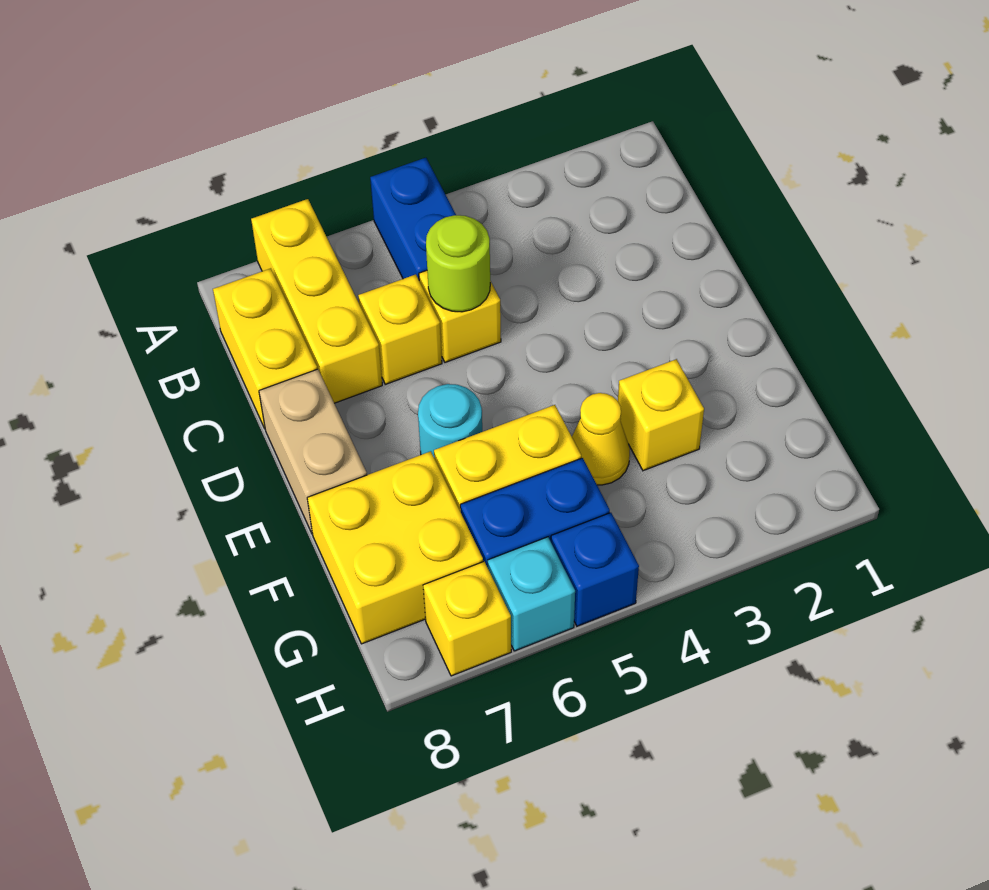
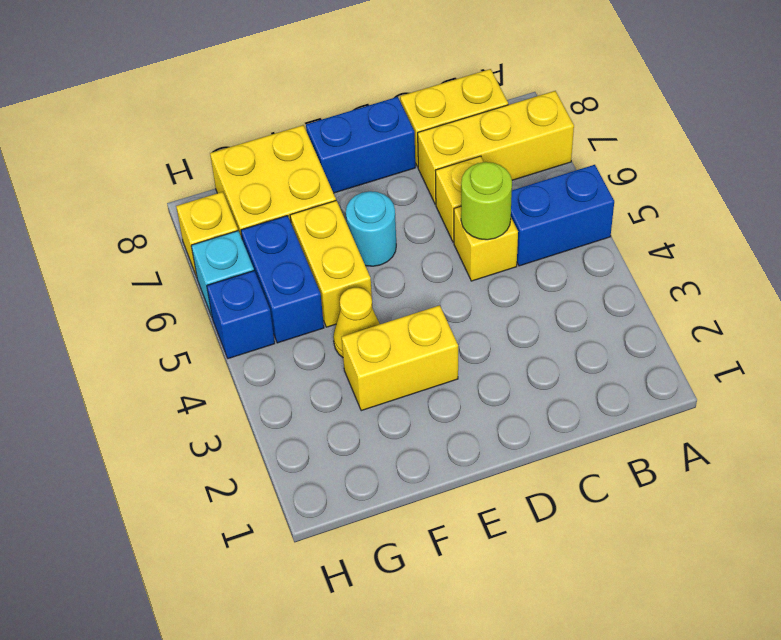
tan 1x2 brick [259,369,367,533] -> blue 1x2 brick [306,97,415,193]
yellow 1x1 brick [618,359,704,471] -> yellow 1x2 brick [342,305,458,411]

